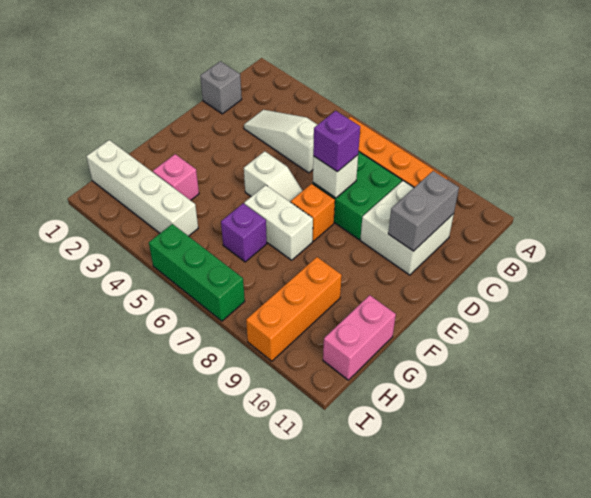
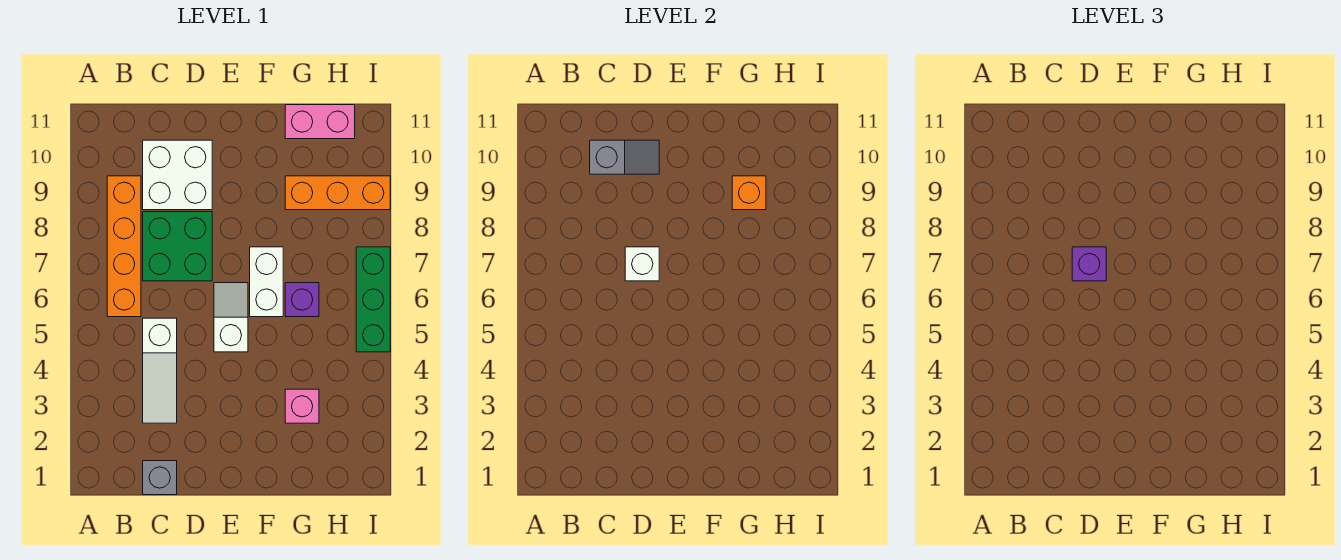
grey 1x2 brick [388,171,459,251] -> grey 1x2 slope [590,140,659,174]
orange 1x1 brick [291,184,335,241] -> orange 1x1 brick moved to [732,176,766,210]
white 1x4 brick [86,140,198,236] -> none

